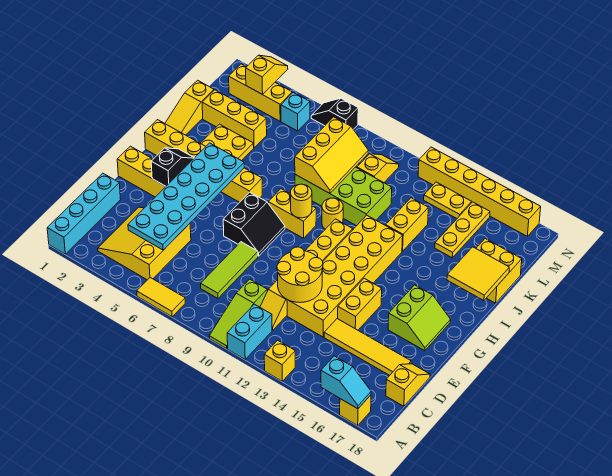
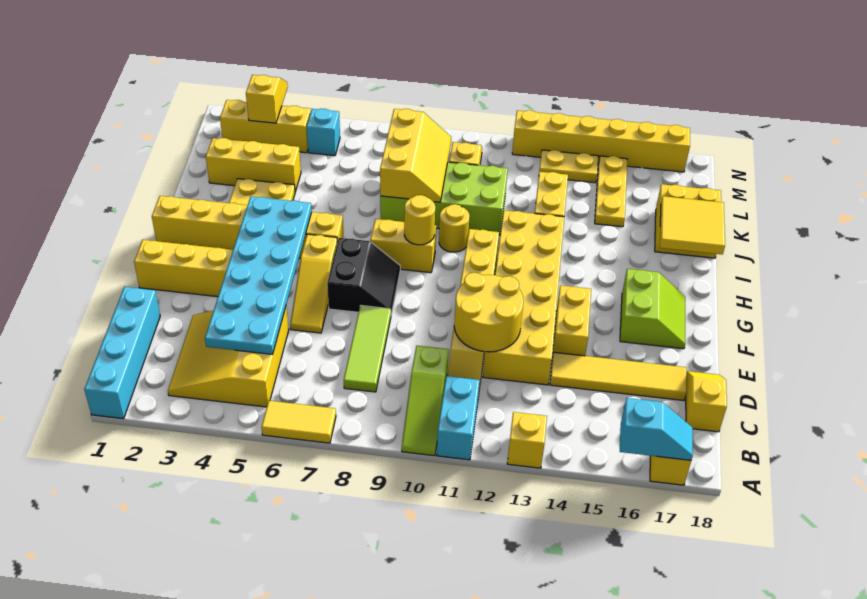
black 1x2 slope [151,148,194,186] -> none
yellow 1x3 slope [165,80,214,135] -> yellow 1x3 slope moved to [290,234,337,333]
black 1x2 slope [311,98,358,129] -> none

